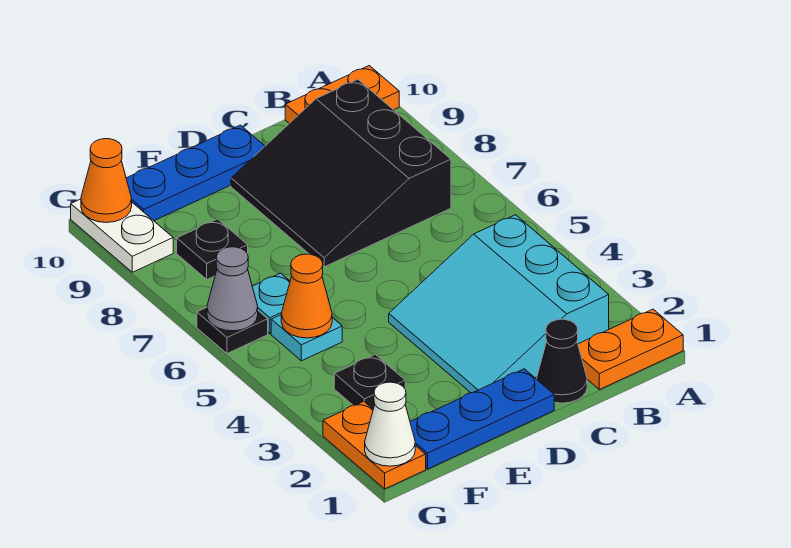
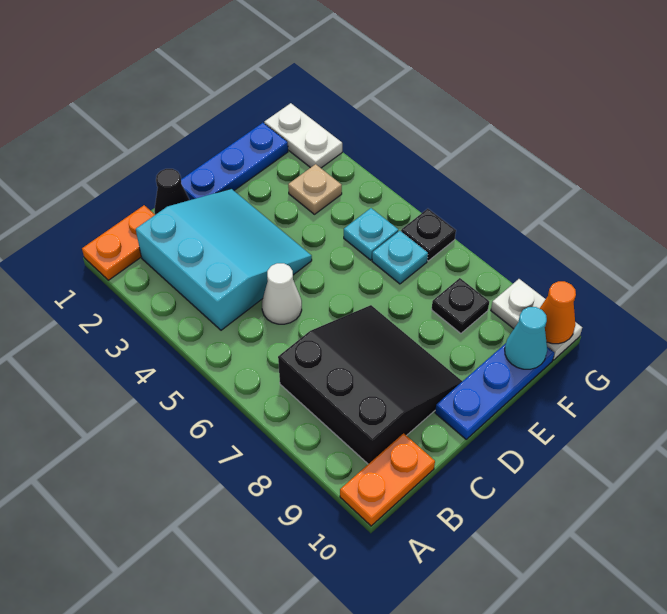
black 1x1 plate [334,354,405,409] -> tan 1x1 plate [288,164,342,214]
orange 1x1 cone [281,254,332,338] -> none
none -> cyan 1x1 cone [505,307,547,369]
orange 1x2 plate [323,402,426,489] -> white 1x2 plate [264,103,342,168]
white 1x1 cone [365,382,415,466] -> white 1x1 cone moved to [262,263,302,324]
grey 1x1 cone [207,247,258,331] -> none

